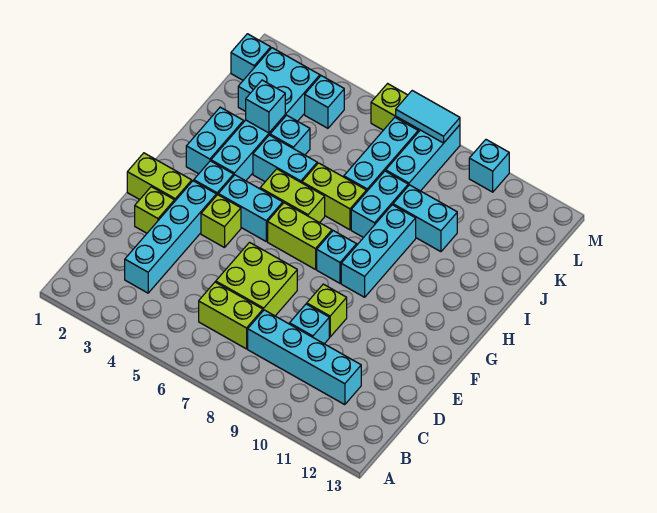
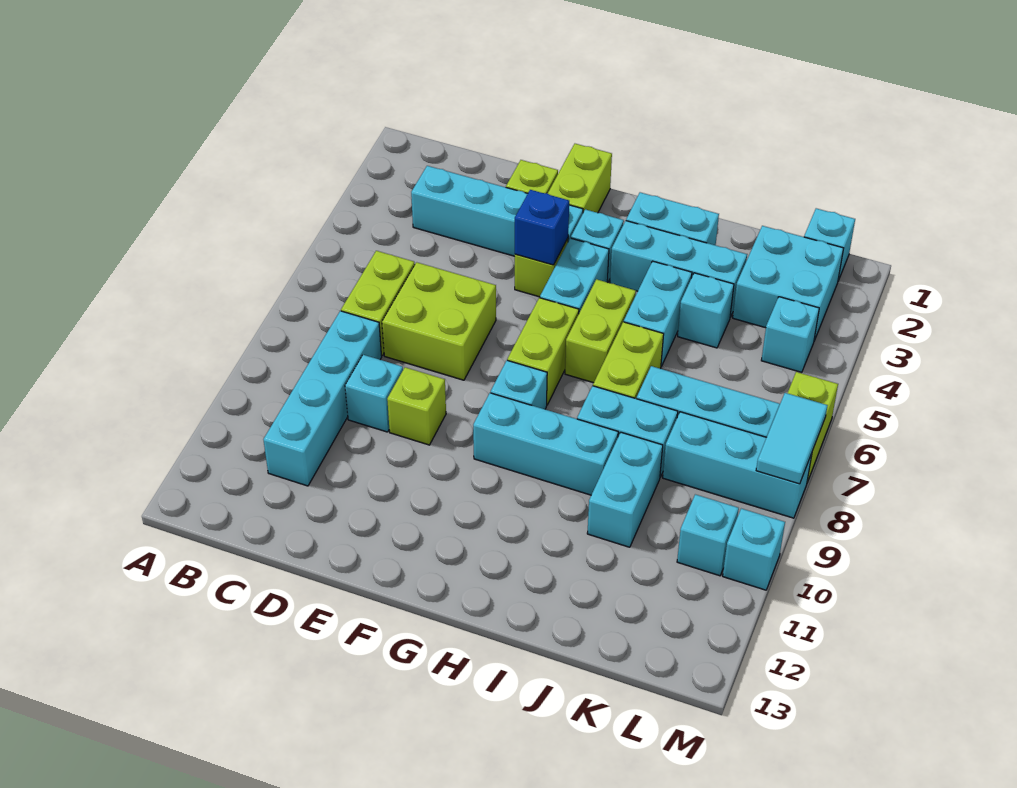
none -> blue 1x1 brick [515,190,569,265]
cyan 1x1 brick [246,80,285,133] -> cyan 1x1 brick moved to [677,494,739,576]

